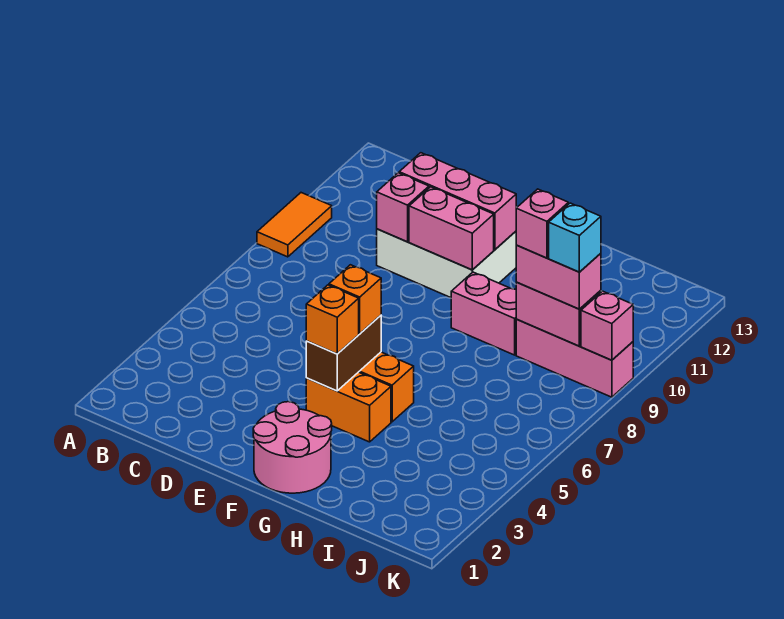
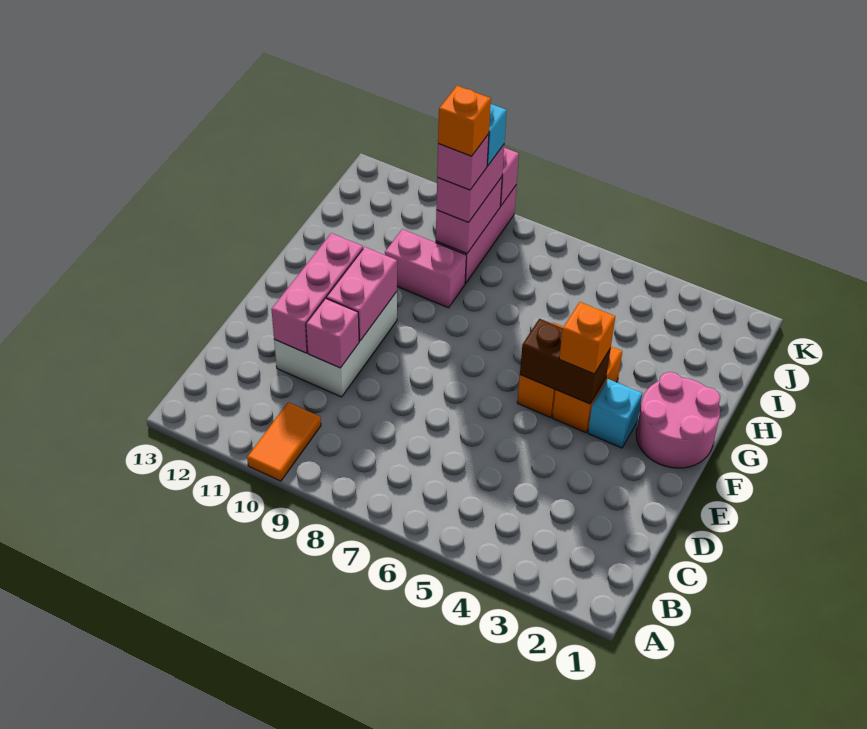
orange 1x2 tile [257,193,332,257] -> orange 1x2 tile turned to [247,402,321,481]
none -> cyan 1x1 brick [588,379,642,448]
orange 1x1 brick [329,265,381,334] -> orange 1x1 brick moved to [438,86,491,156]
pink 1x2 brick [451,272,516,355] -> pink 1x2 brick turned to [385,229,466,308]

